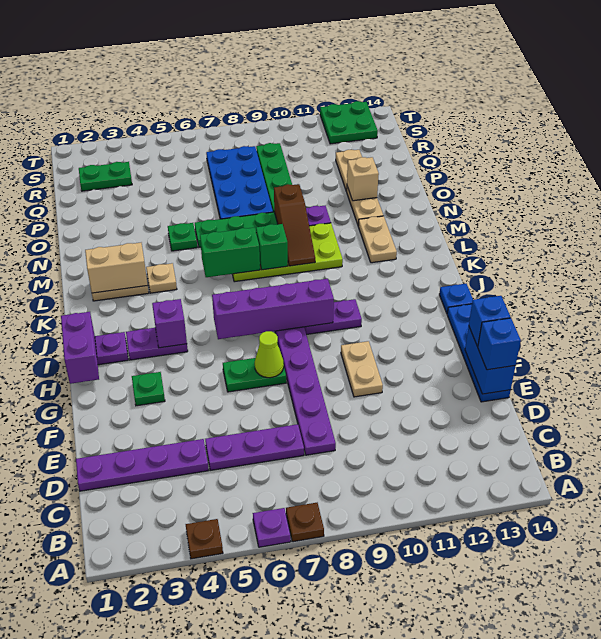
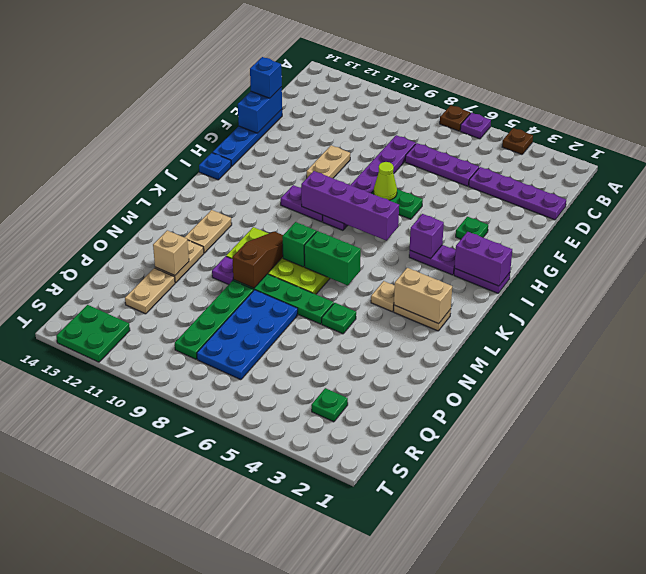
blue 1x1 brick [469,296,511,346] -> none
purple 1x2 brick [61,312,99,384] -> purple 1x2 brick turned to [454,232,512,286]
green 1x2 plate [79,162,132,191] -> green 1x1 plate [311,388,348,422]

